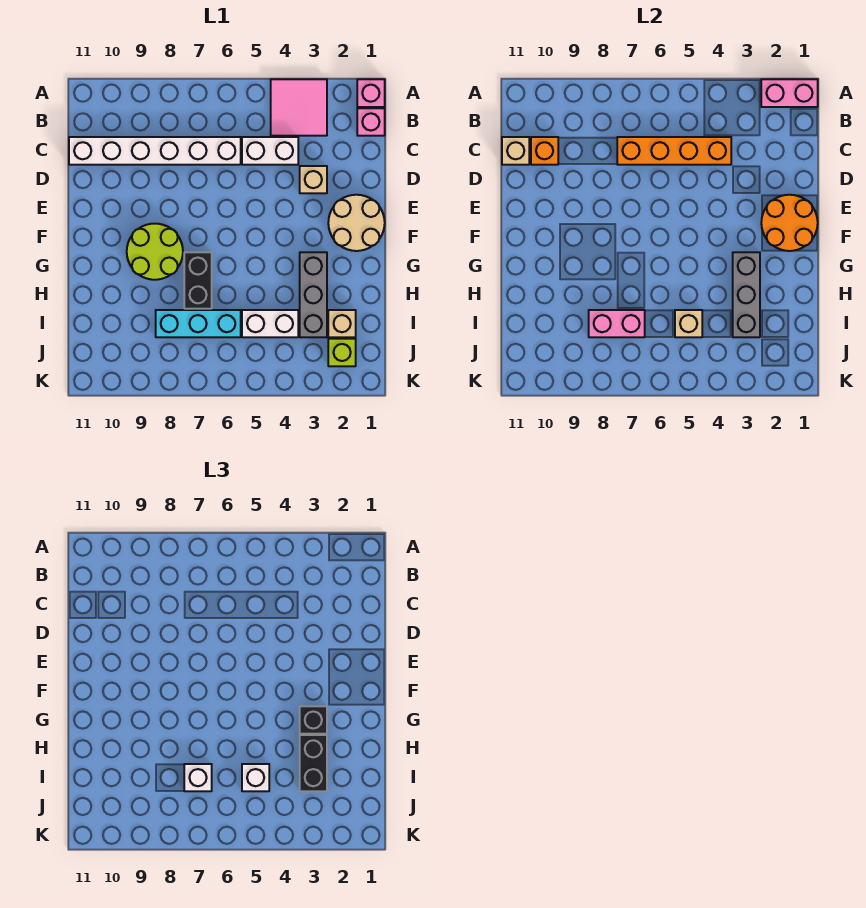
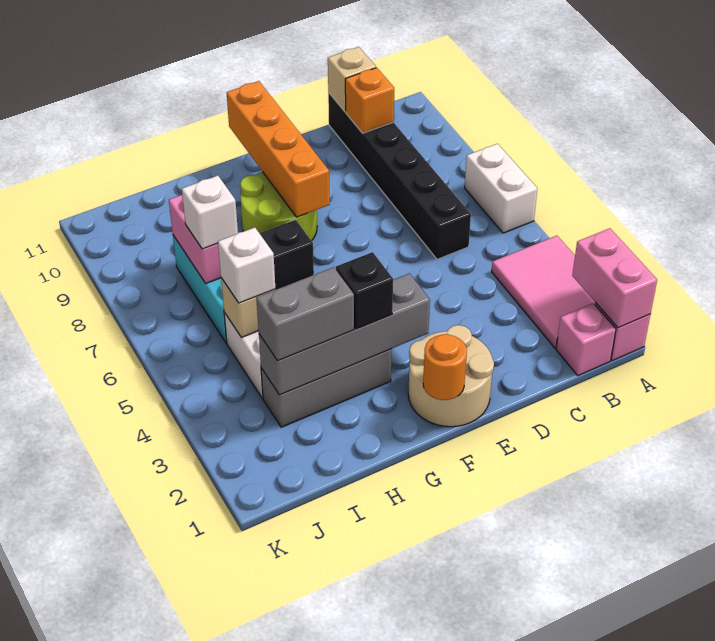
pink 2x2 tile [271,79,327,136] -> pink 2x3 tile [492,236,595,348]
white 1x2 brick [242,137,298,165] -> white 1x2 brick moved to [465,144,537,233]
orange 1x4 brick [617,137,731,165] -> orange 1x4 brick moved to [227,81,330,217]
white 1x6 brick [69,137,241,165] -> black 1x6 brick [328,92,471,259]
tan 1x1 brick [300,166,327,193] -> none
orange 2x2 round brick [761,195,818,251] -> orange 1x1 round brick [423,334,467,400]
grey 1x3 brick [733,252,760,337] -> grey 1x4 brick [259,273,430,395]
black 1x2 brick [300,735,327,791] -> grey 1x2 brick [256,267,354,361]
tan 1x1 brick [328,310,356,337] -> none
lime 1x1 brick [328,339,356,366] -> none

